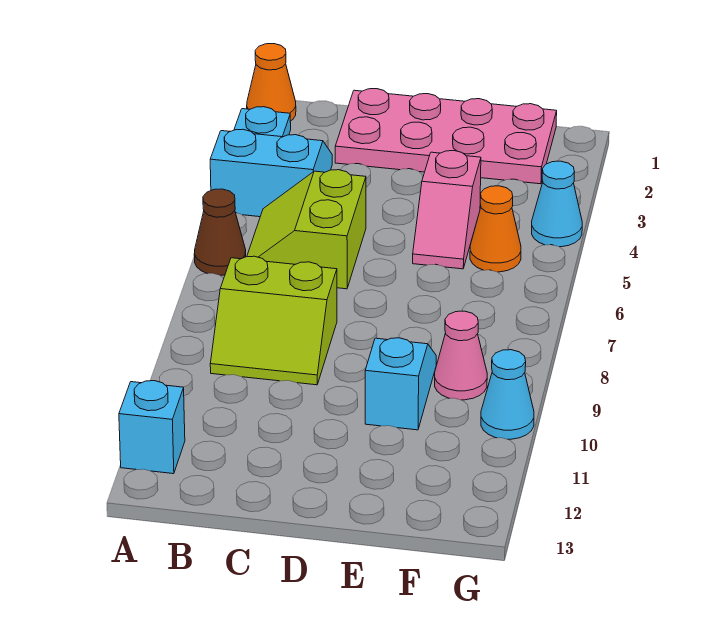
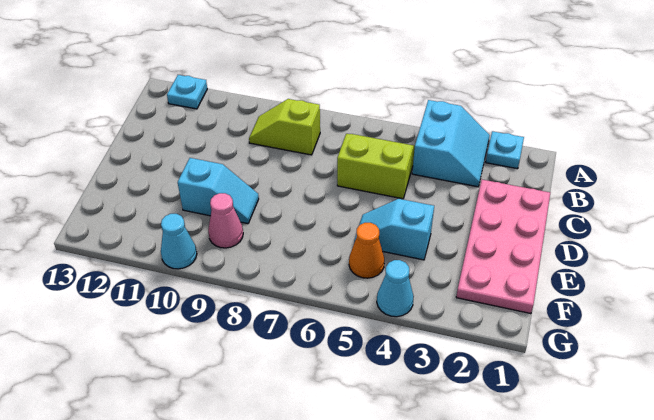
orange 1x1 cone [247,44,296,121] -> none
brown 1x1 cone [194,189,246,275] -> none
cyan 1x1 brick [119,381,185,474] -> cyan 1x1 plate [167,75,207,109]
lime 2x2 slope [210,256,337,385] -> lime 1x2 slope [249,99,320,155]
pink 1x2 slope [413,151,481,269] -> cyan 1x2 slope [354,199,434,260]

